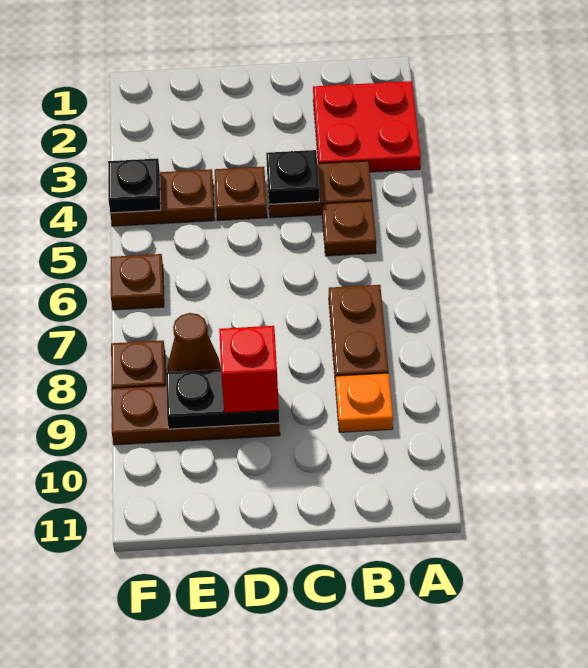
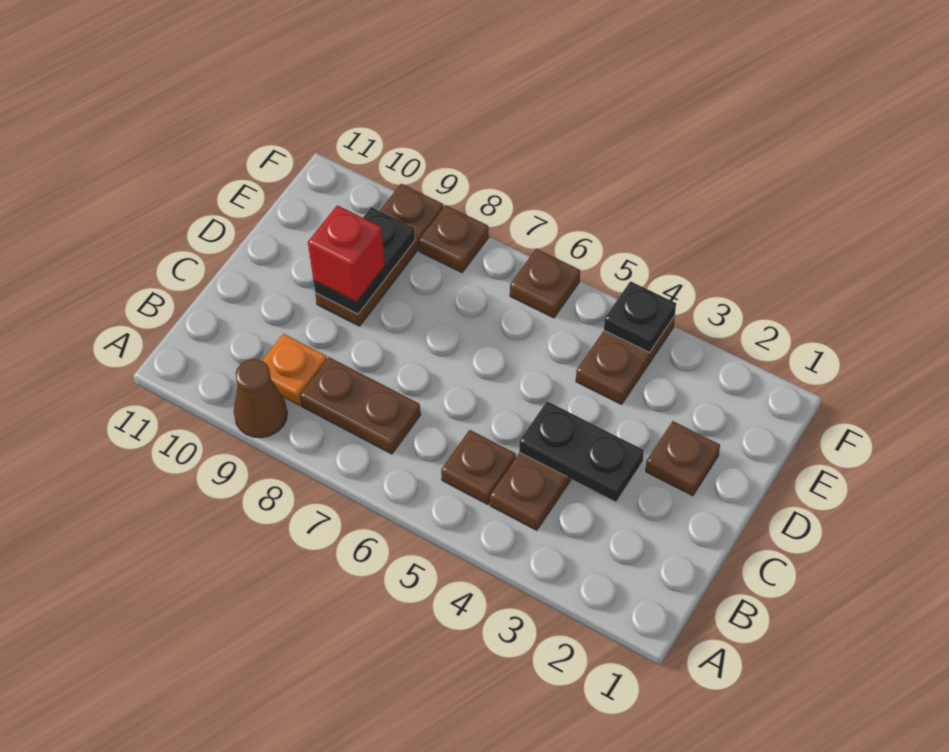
red 2x2 plate [313,81,421,172] -> none
black 1x1 plate [266,150,319,204] -> black 1x2 plate [519,401,644,502]
brown 1x1 plate [215,167,267,221] -> brown 1x1 plate moved to [646,421,720,496]
brown 1x1 cone [168,313,221,372] -> brown 1x1 cone moved to [234,359,287,438]

